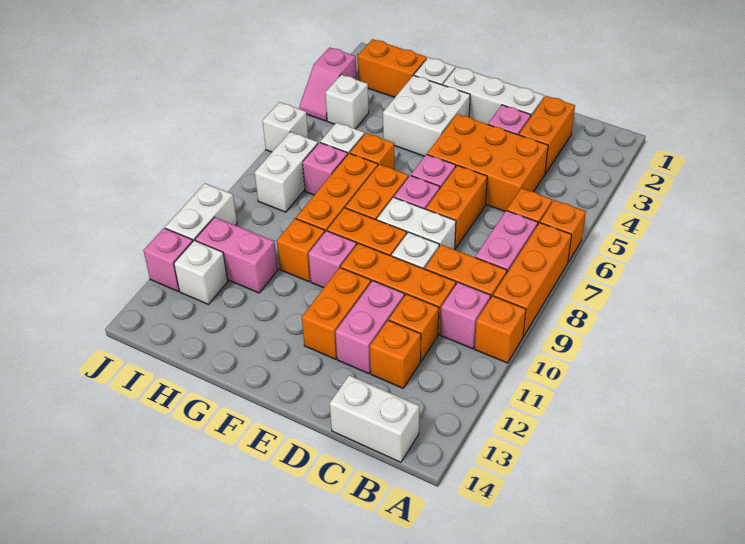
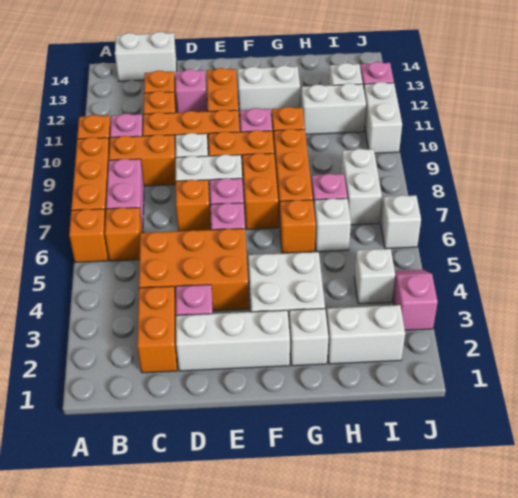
orange 1x2 brick [426,165,487,249] -> orange 1x1 brick [176,180,211,231]
pink 1x2 brick [335,281,405,374] -> pink 1x1 brick [176,69,207,113]
none -> white 1x2 brick [238,65,300,115]
orange 1x2 brick [358,39,427,97] -> white 1x2 brick [327,305,405,364]
pink 1x2 brick [195,217,278,293] -> white 1x2 brick [301,83,366,134]

